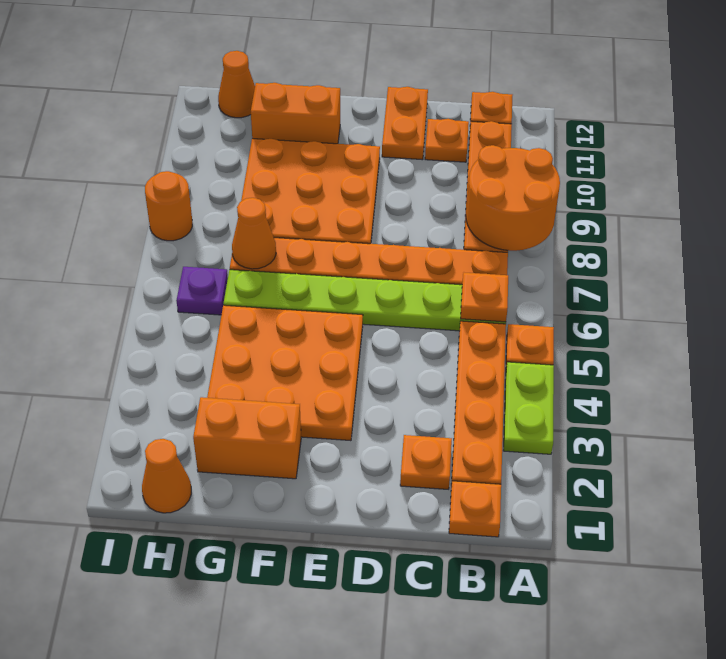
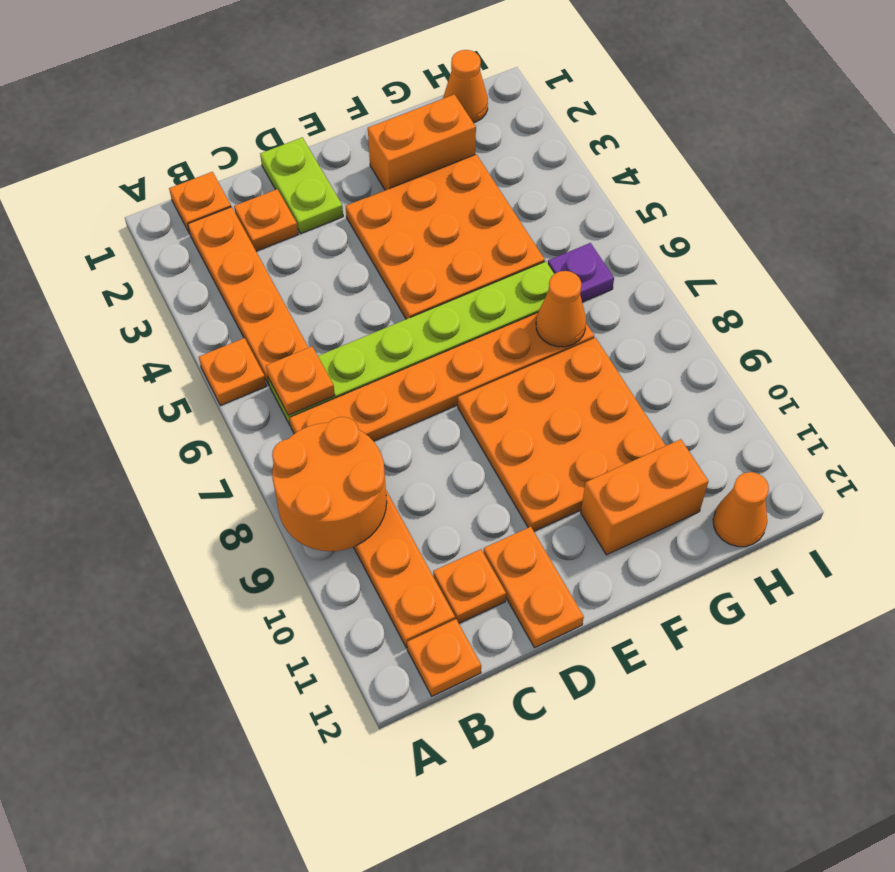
lime 1x2 plate [503,362,554,454] -> lime 1x2 plate moved to [260,137,343,234]
orange 1x1 round brick [145,171,192,241] -> none

